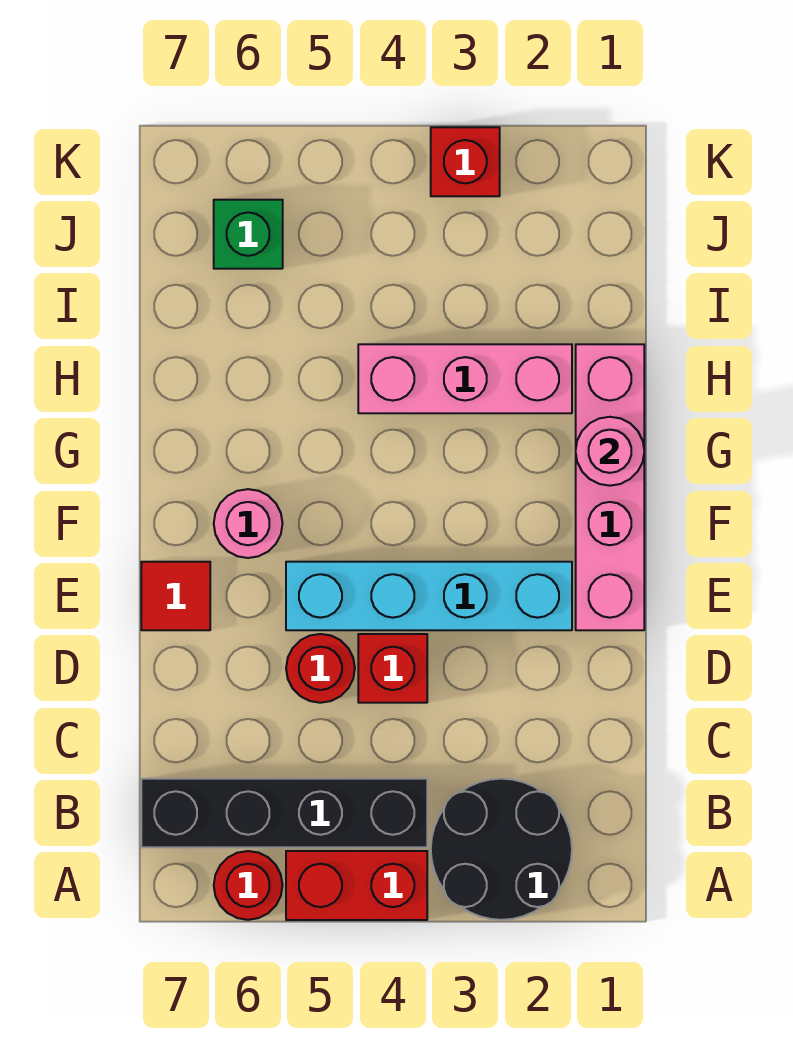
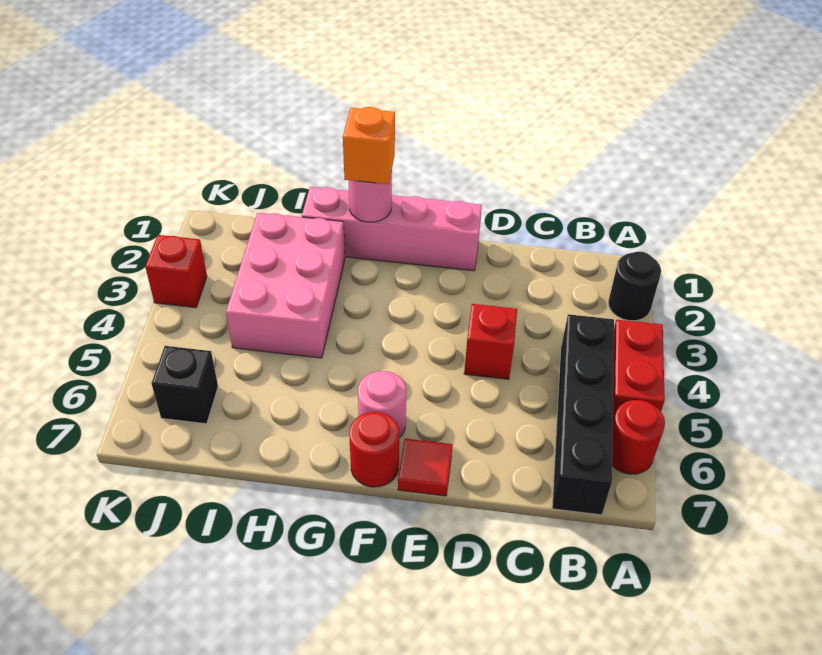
black 2x2 round brick [431,779,572,920] -> black 1x1 round brick [608,252,661,321]
red 1x1 round brick [286,634,355,703] -> red 1x1 round brick moved to [349,412,399,487]
cyan 1x4 brick [286,562,572,630] -> none
none -> orange 1x1 brick [343,107,395,184]
pink 1x3 brick [358,344,572,413] -> pink 2x3 brick [226,213,345,358]
green 1x1 brick [214,200,283,269] -> black 1x1 brick [151,346,218,424]

